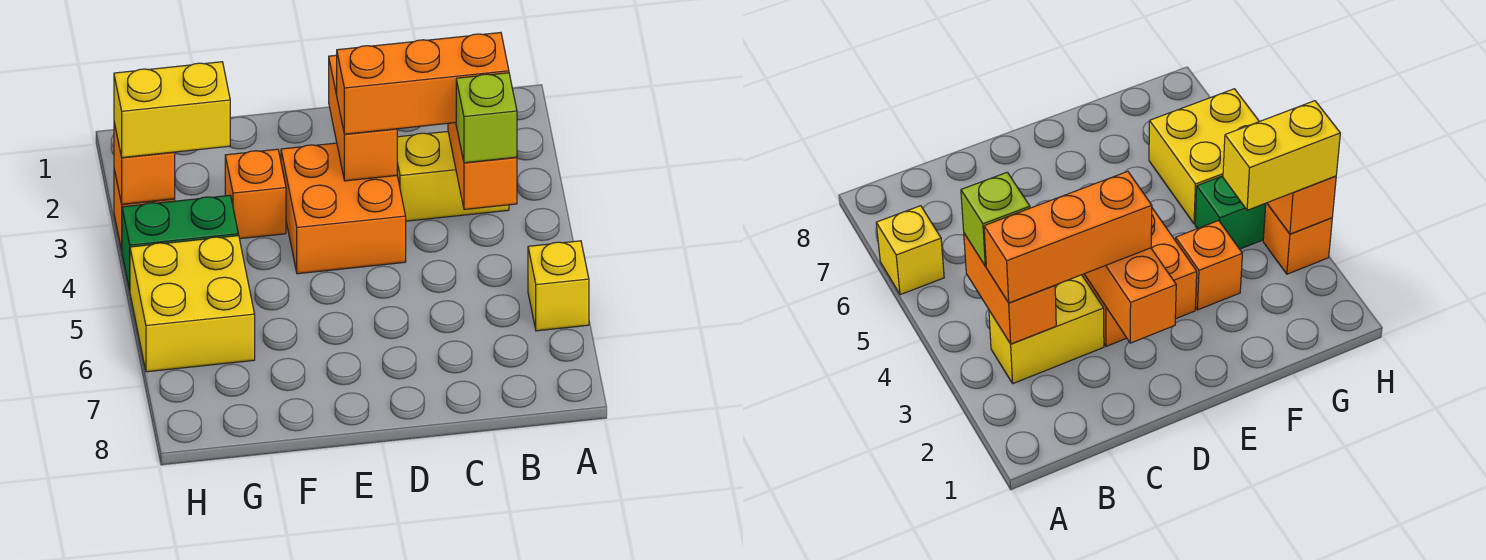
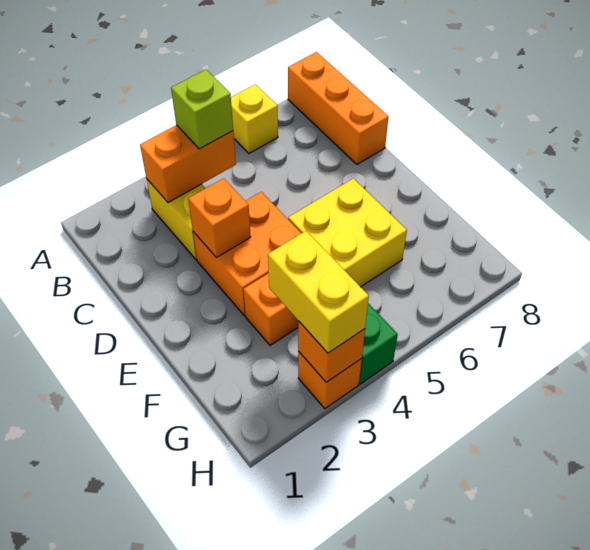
orange 1x3 brick [337,33,509,134] -> orange 1x3 brick moved to [288,52,389,165]
orange 1x2 brick [329,55,397,181] -> orange 1x1 brick [188,178,251,257]
yellow 2x2 brick [130,236,255,372] -> yellow 2x2 brick moved to [288,178,407,287]

